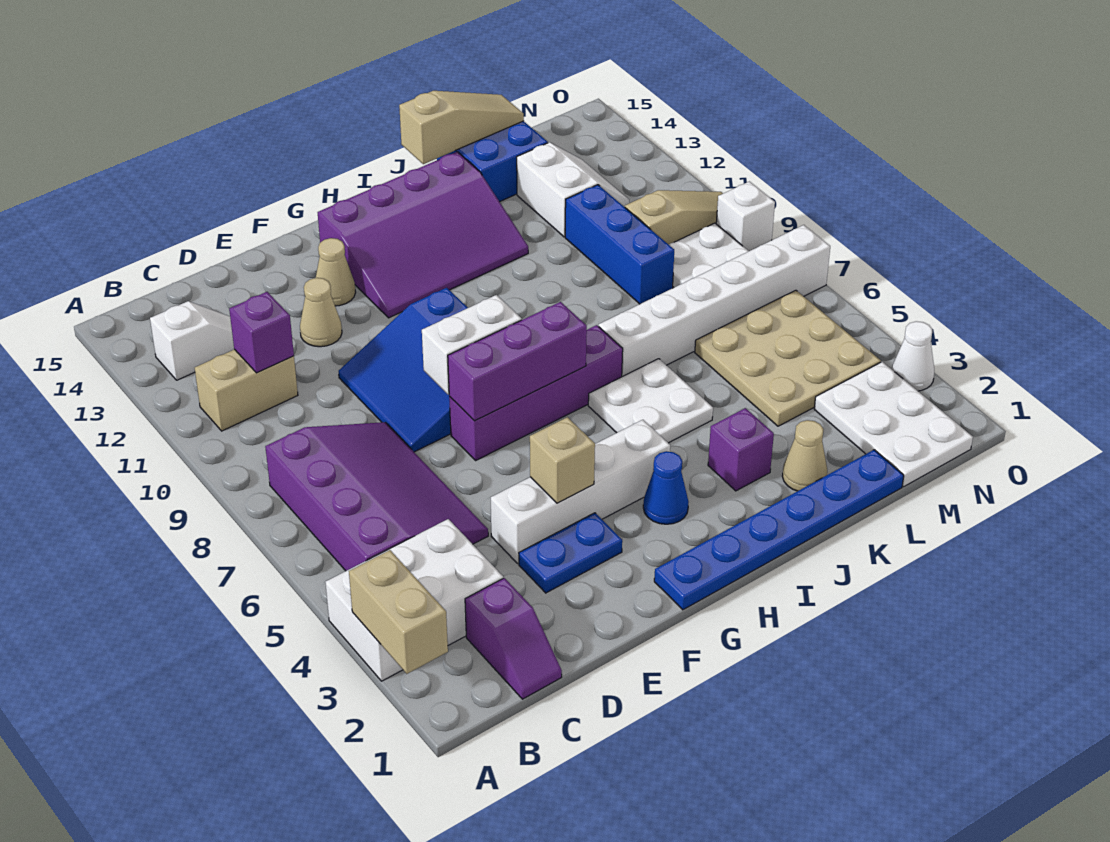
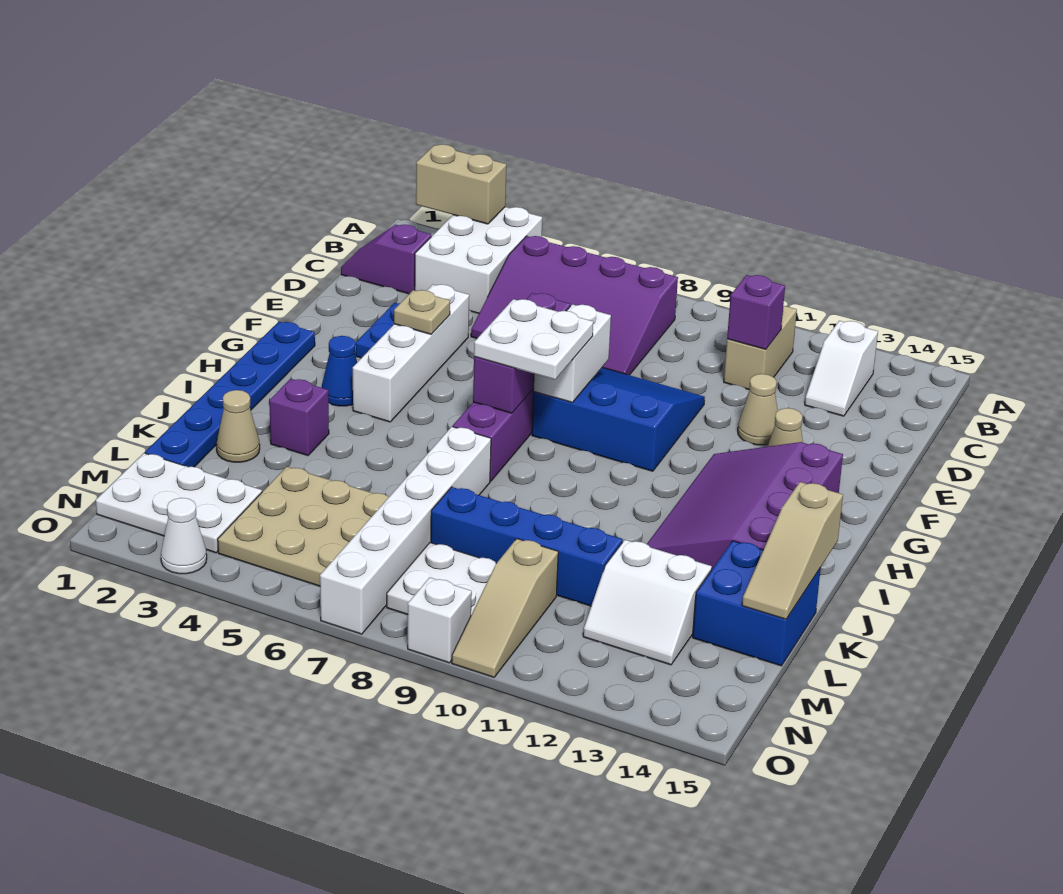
tan 1x1 brick [530,417,595,503] -> tan 1x1 plate [394,290,450,334]
white 2x2 plate [588,359,713,443] -> white 2x2 plate moved to [474,299,593,380]
blue 1x3 brick [565,185,674,304] -> blue 1x4 brick [431,487,623,606]

